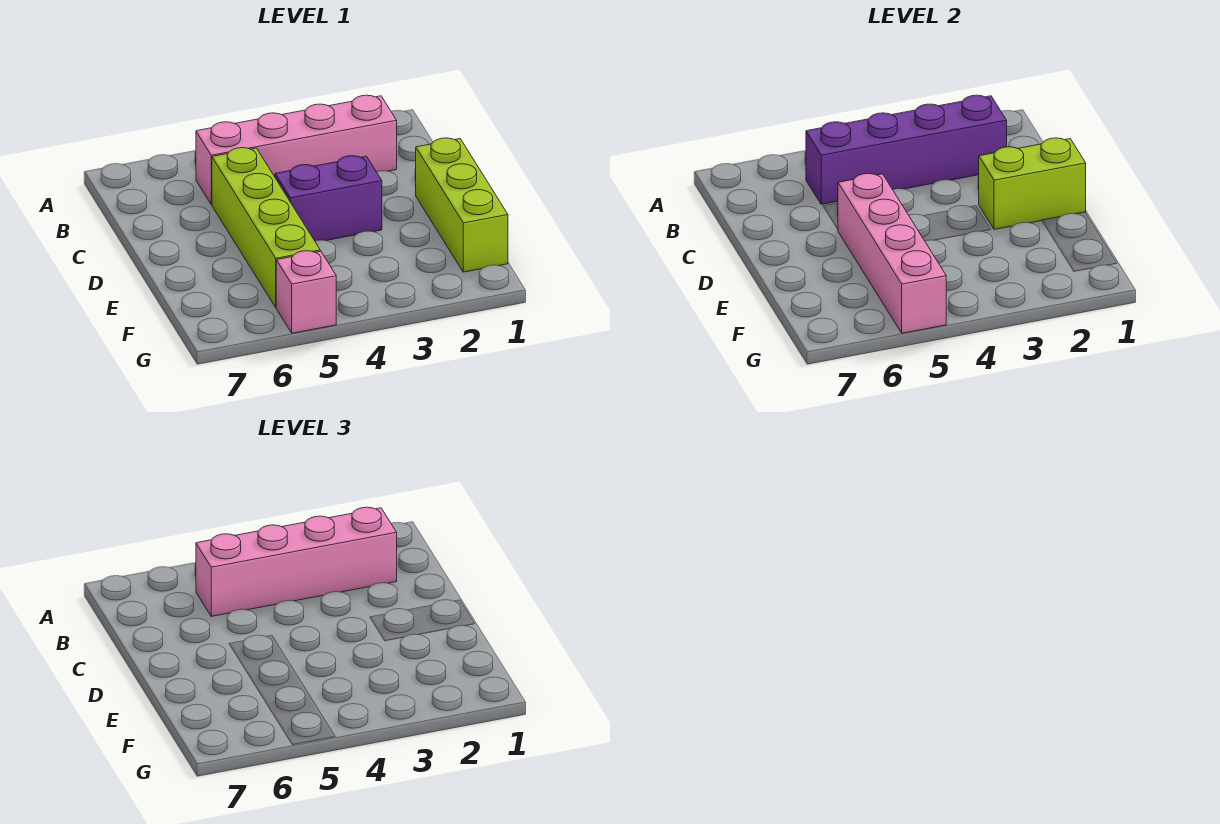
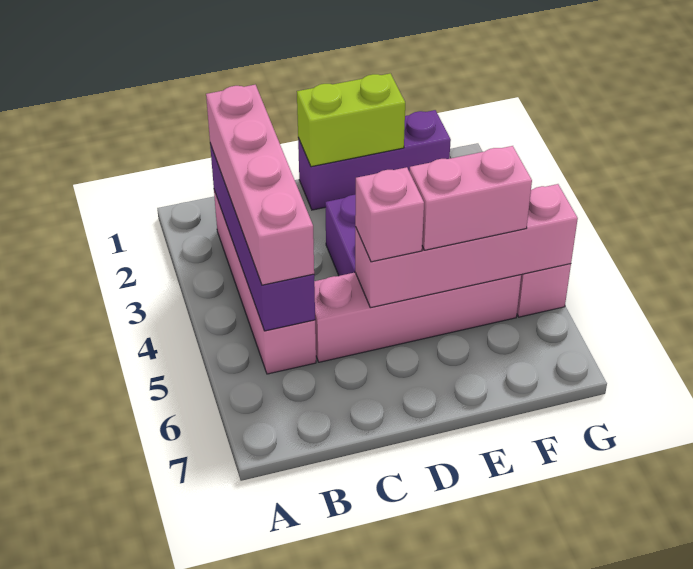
lime 1x4 brick [212,148,320,307] -> pink 1x4 brick [314,272,521,362]
lime 1x3 brick [416,138,508,272] -> purple 1x3 brick [298,110,451,210]
lime 1x2 brick [979,138,1086,230] -> lime 1x2 brick turned to [297,73,405,167]
none -> pink 1x1 brick [355,167,424,262]
none -> pink 1x2 brick [409,146,532,250]

